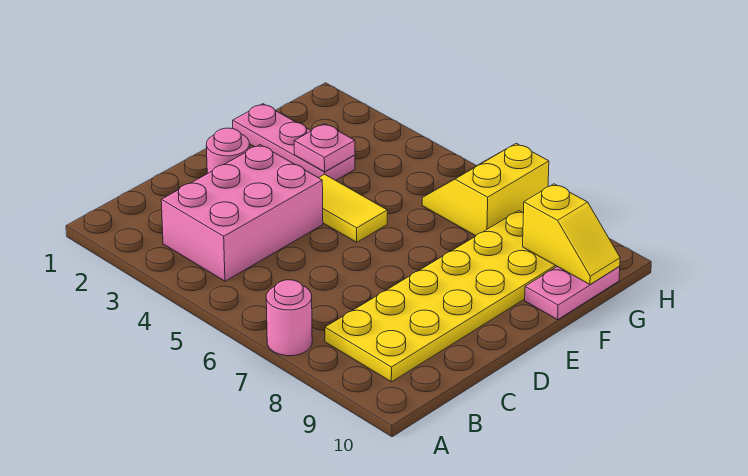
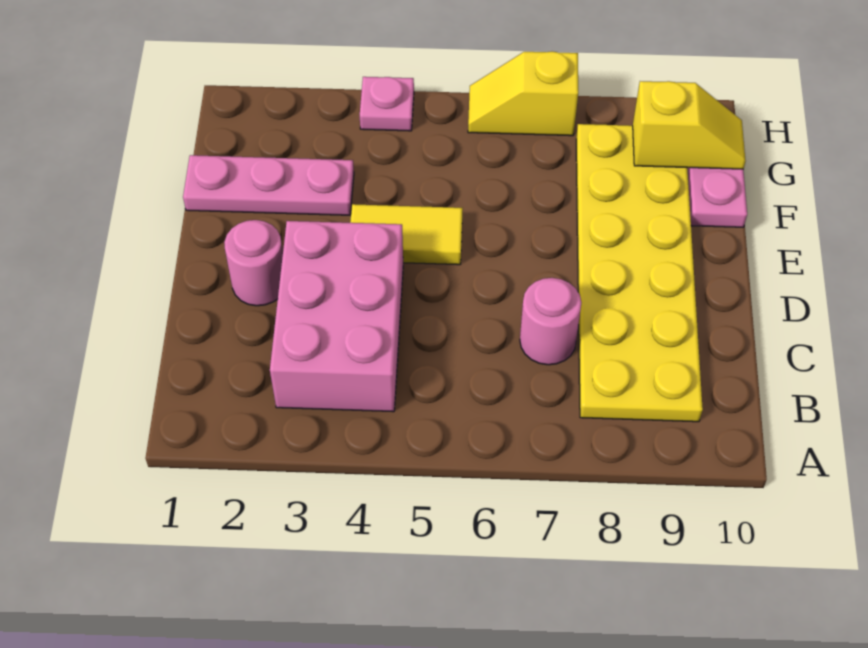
pink 1x1 round brick [266,280,312,356] -> pink 1x1 round brick moved to [520,278,581,365]
pink 1x1 plate [294,124,355,172] -> pink 1x1 plate moved to [360,77,414,131]
yellow 2x2 slope [422,143,549,236] -> yellow 1x2 slope [468,51,578,136]

